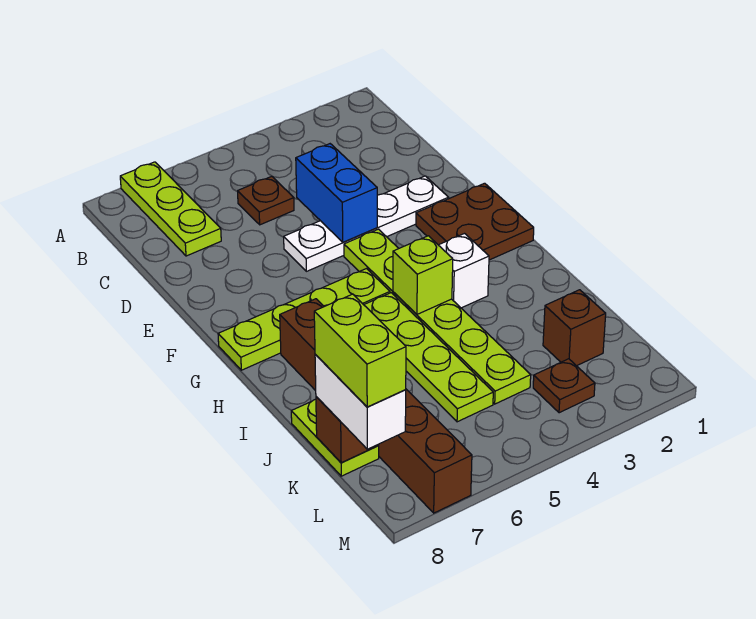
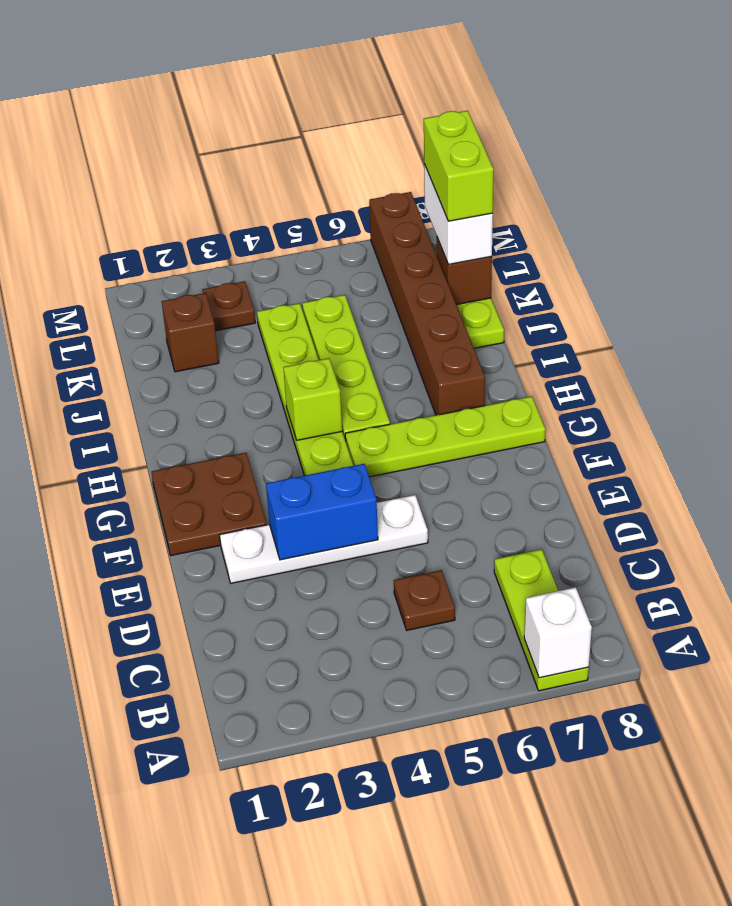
blue 1x2 brick [296,144,377,242] -> blue 1x2 brick turned to [266,464,378,560]
white 1x1 brick [439,234,489,308] -> white 1x1 brick moved to [524,587,592,678]

